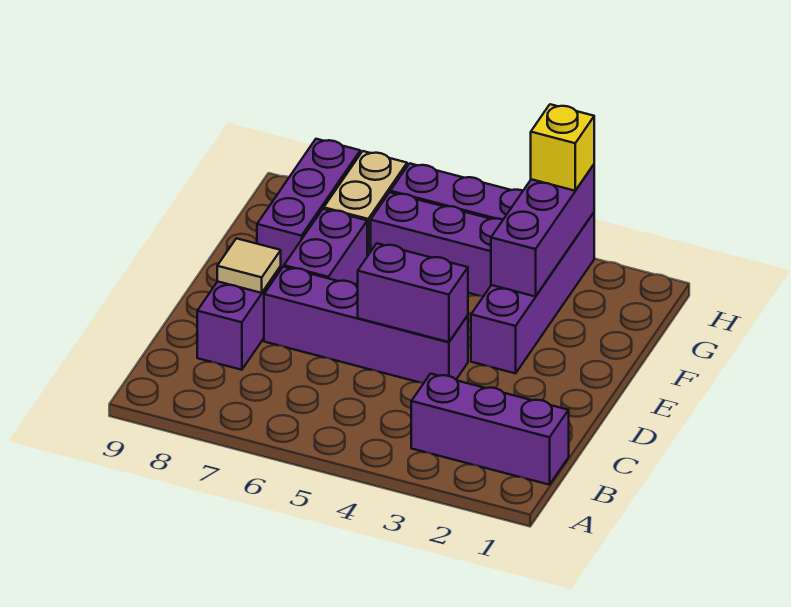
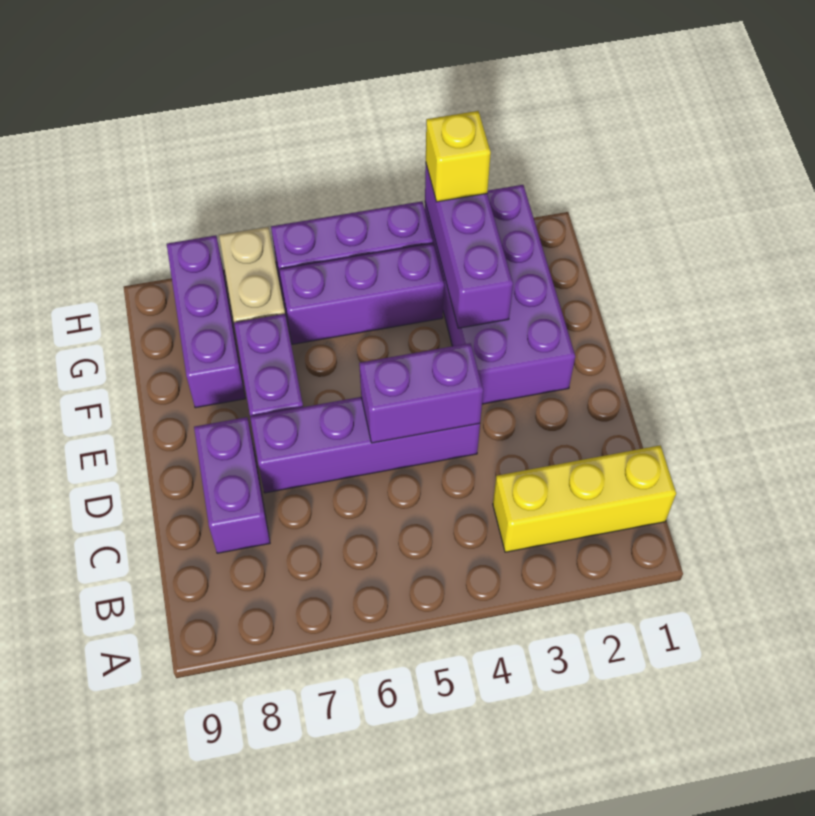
purple 1x3 brick [411,374,569,485] -> yellow 1x3 brick [493,445,676,552]
tan 1x1 tile [217,238,281,293] -> none
purple 1x4 brick [471,213,594,373] -> purple 2x4 brick [425,185,575,404]

